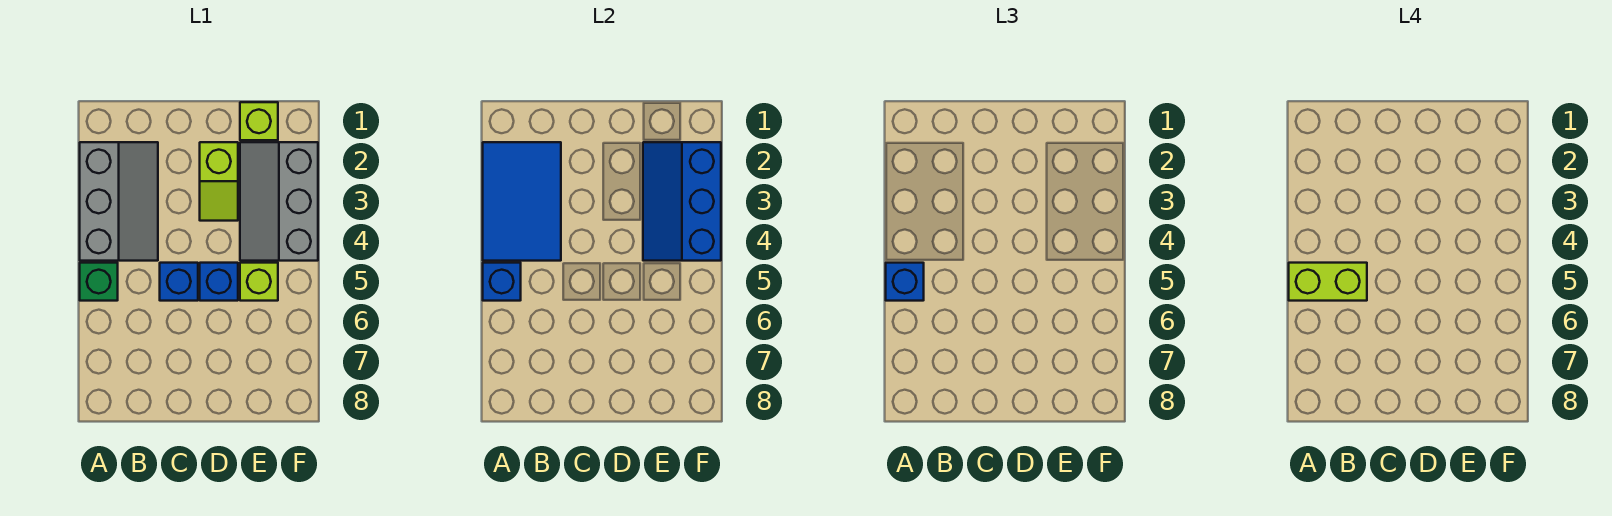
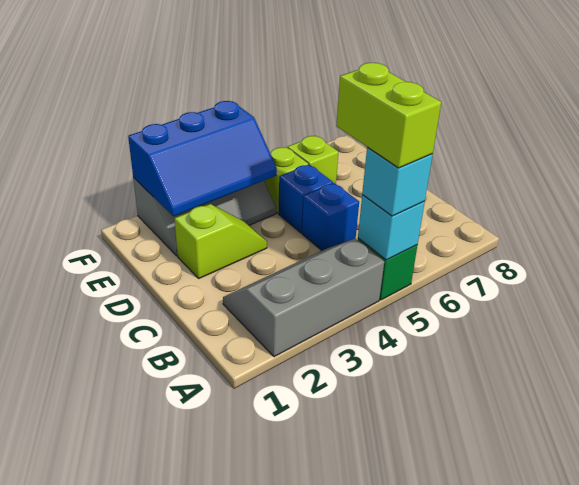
blue 2x3 tile [483,142,561,261] -> none
blue 1x1 brick [483,263,521,301] -> cyan 1x1 brick [358,195,425,260]
blue 1x1 brick [886,263,924,301] -> cyan 1x1 brick [362,147,433,216]
lime 1x1 brick [240,102,278,140] -> lime 1x1 brick moved to [288,136,338,184]

